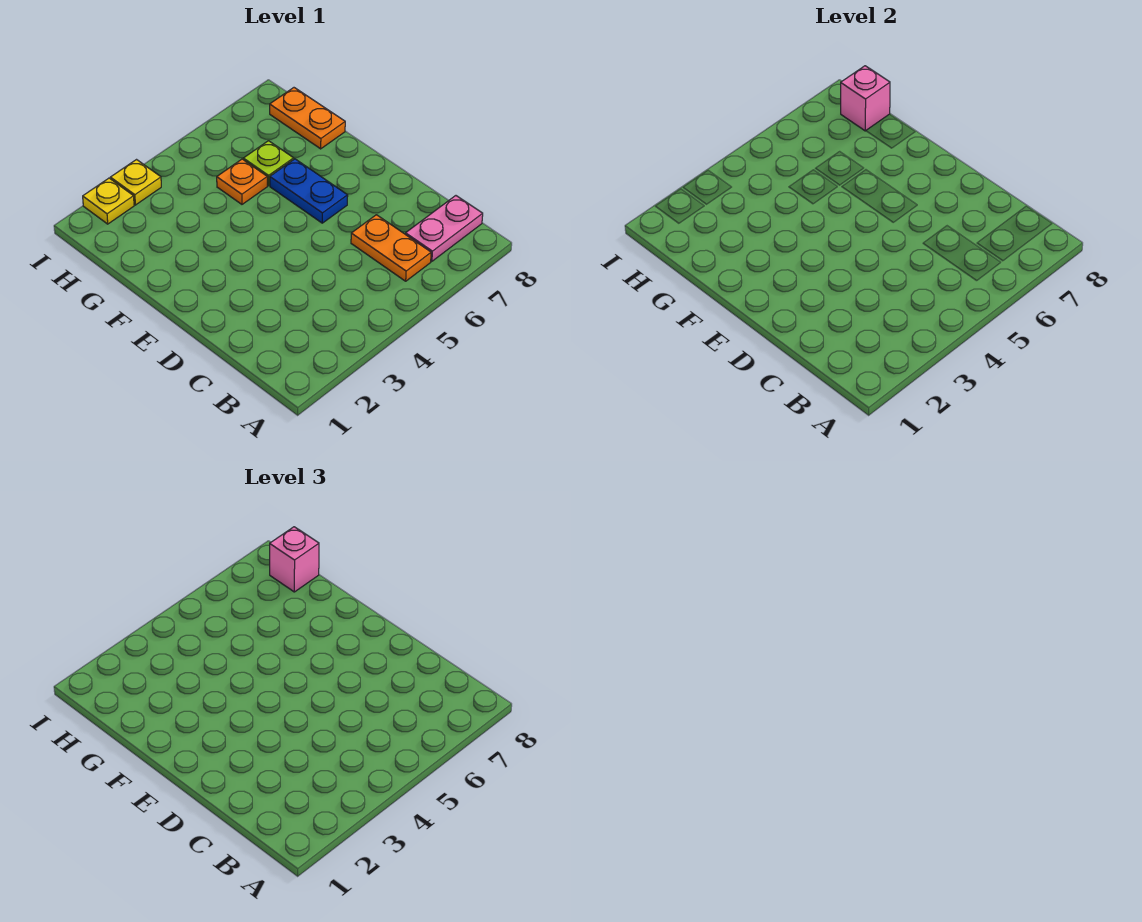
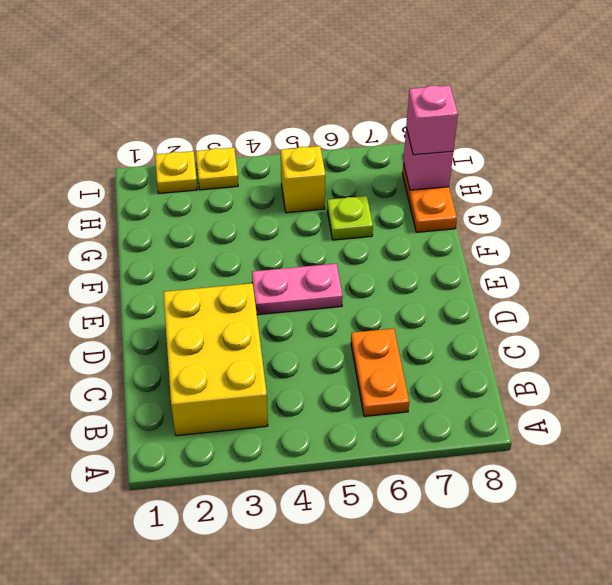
none -> yellow 2x3 brick [163,283,268,436]
pink 1x2 plate [405,196,483,261] -> pink 1x2 plate moved to [252,264,343,315]
blue 1x2 plate [270,159,348,223] -> none
orange 1x1 plate [217,159,267,204] -> none
none -> yellow 1x1 brick [281,146,326,213]

